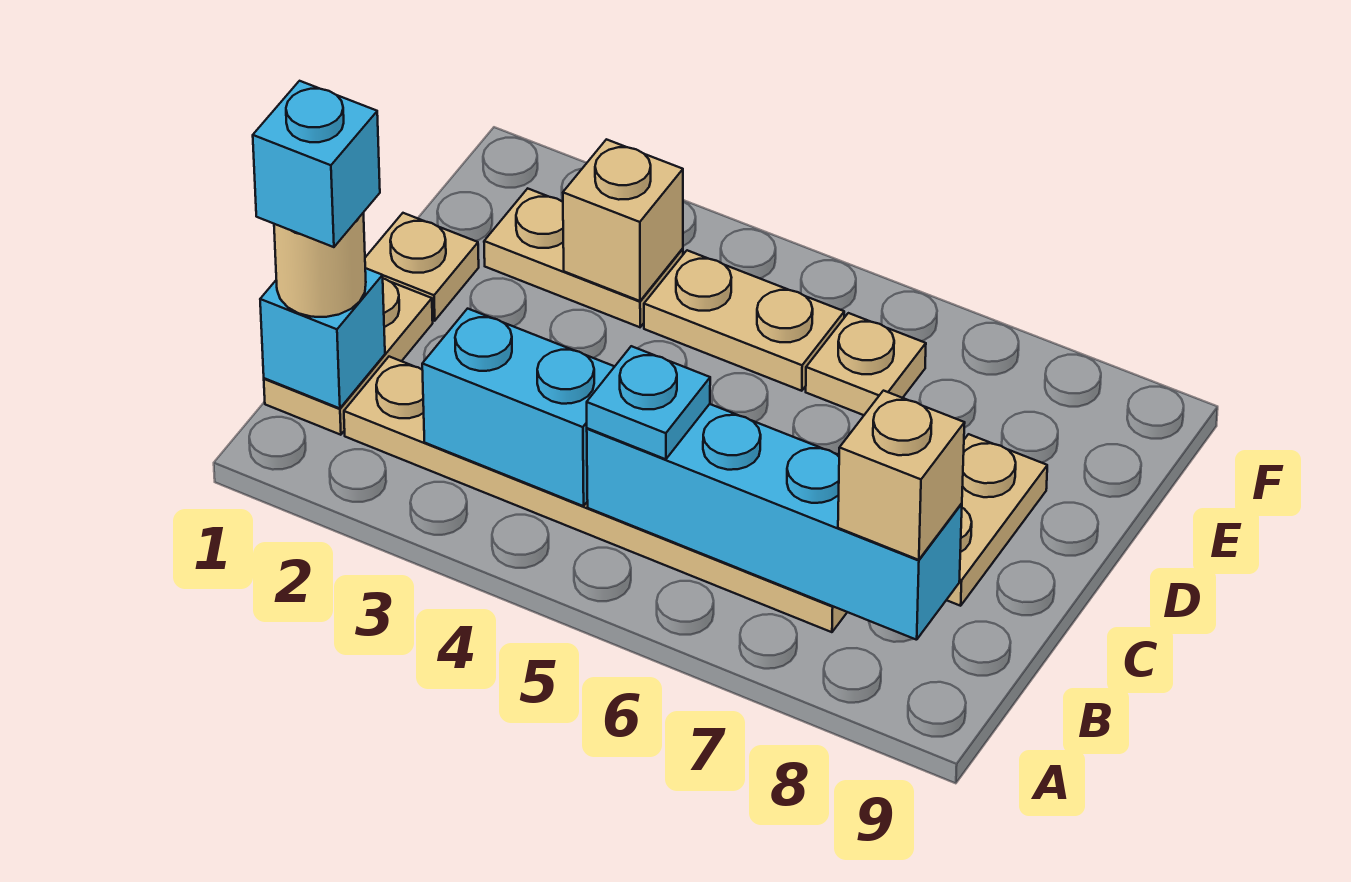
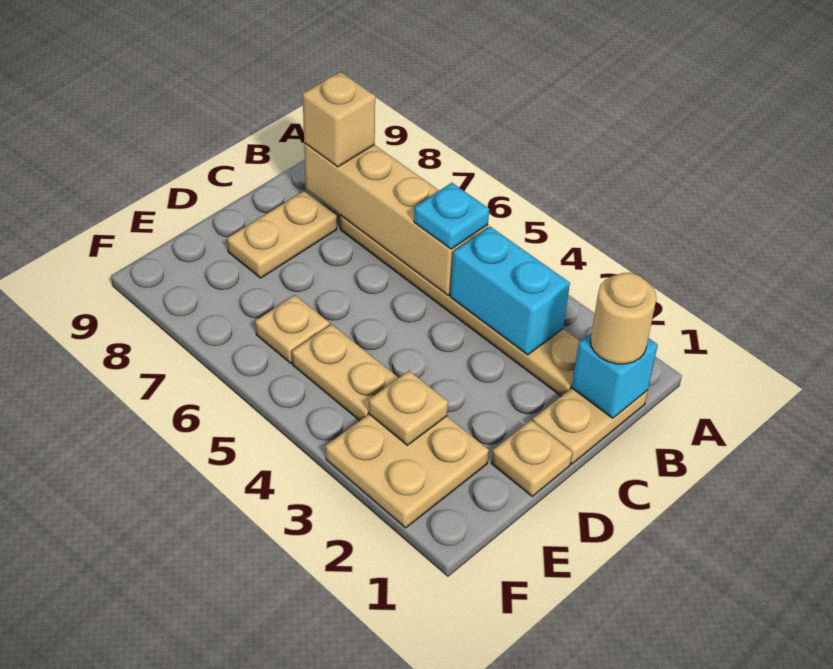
cyan 1x1 brick [253,81,380,247] -> none
cyan 1x4 brick [587,404,962,640] -> tan 1x4 brick [304,143,488,295]
tan 1x2 plate [484,189,683,327] -> tan 2x2 plate [326,414,489,528]
tan 1x1 brick [563,139,683,301] -> tan 1x1 plate [369,371,448,445]

